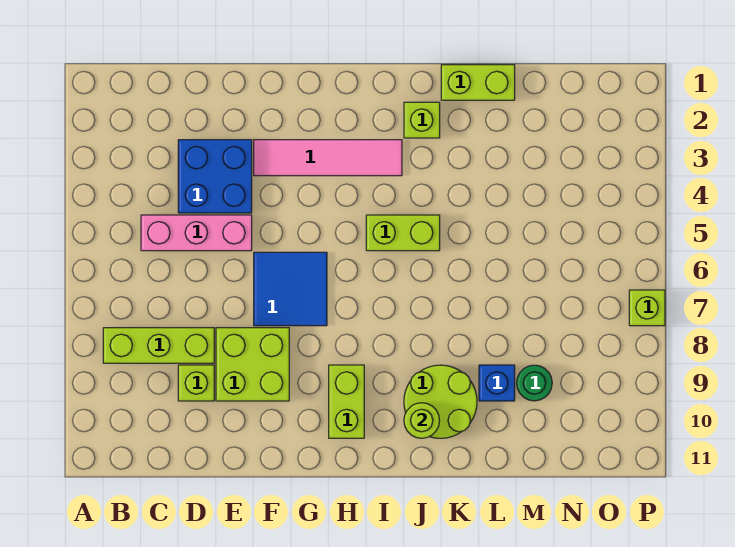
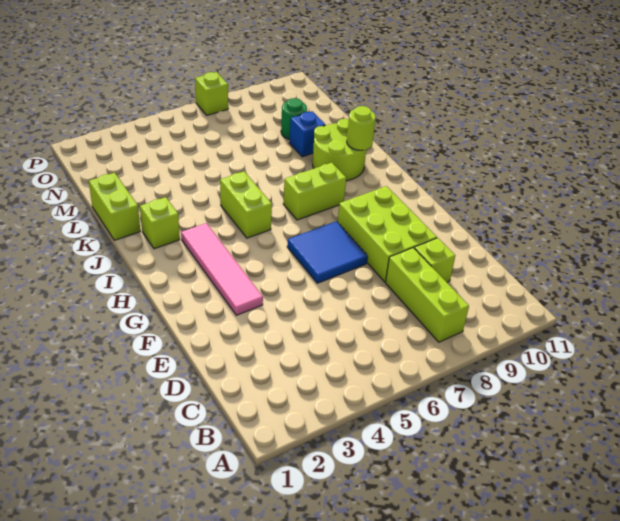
pink 1x3 brick [141,215,252,251] -> none
blue 2x2 brick [178,140,252,213] -> none
lime 2x2 brick [216,328,289,401] -> lime 2x3 brick [338,186,437,282]
lime 1x2 brick [329,365,364,438] -> lime 1x2 brick moved to [283,163,346,220]

